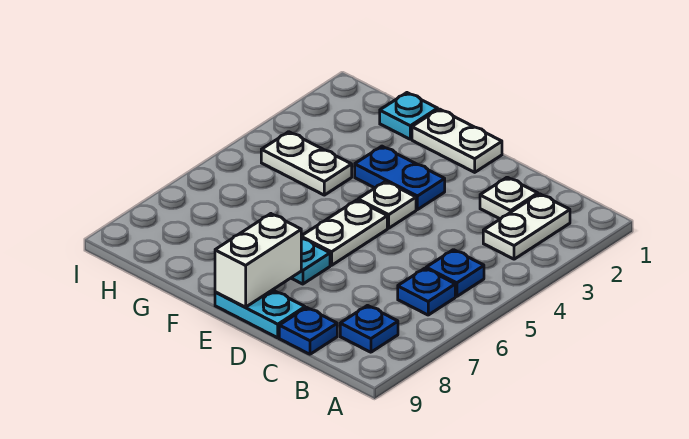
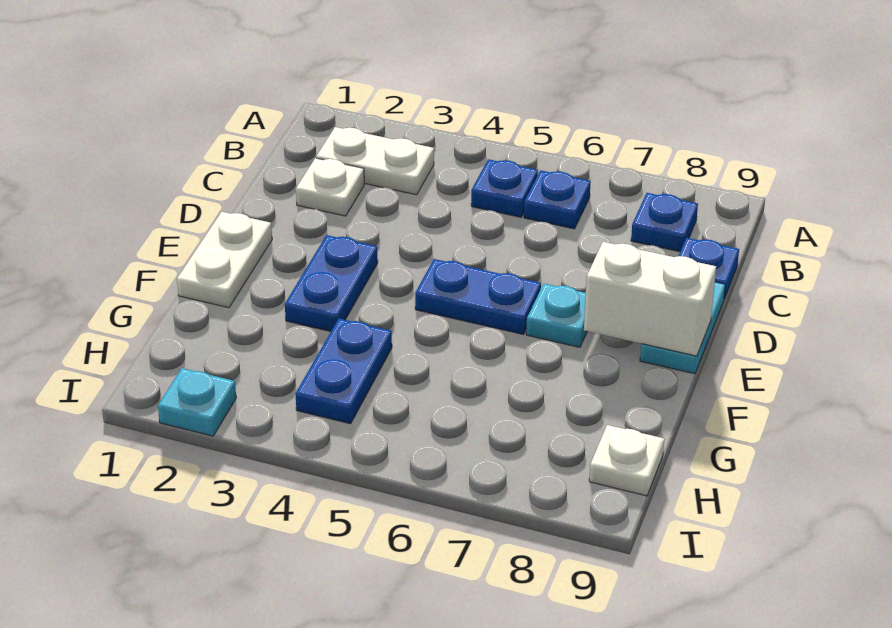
white 1x1 plate [358,181,416,228] -> white 1x1 plate moved to [589,425,664,496]
white 1x2 plate [301,200,387,265] -> blue 1x2 plate [415,259,541,334]
cyan 1x1 plate [380,93,438,139] -> cyan 1x1 plate moved to [158,368,236,436]
white 1x2 plate [261,132,352,195] -> blue 1x2 plate [296,319,392,424]

